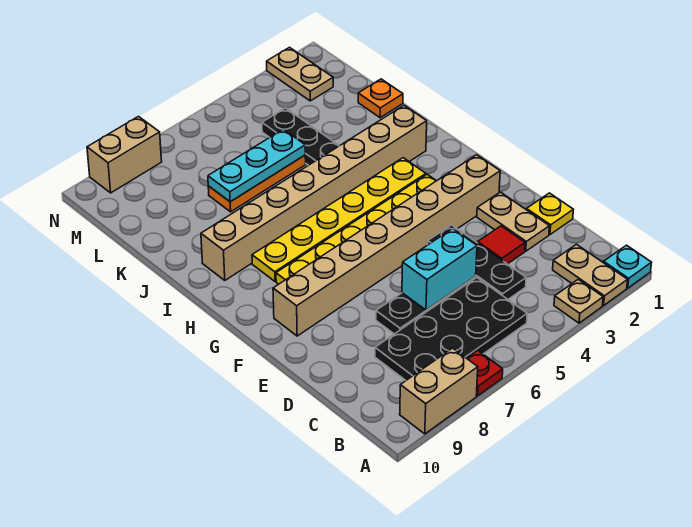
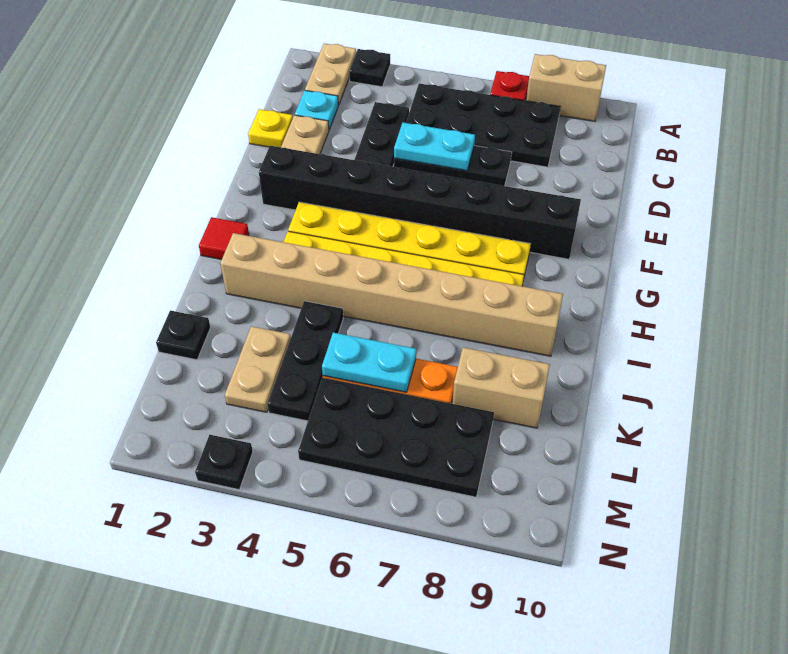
cyan 1x1 plate [604,245,652,288] -> cyan 1x1 plate moved to [295,91,338,129]
tan 1x1 plate [554,279,603,323] -> black 1x1 plate [349,49,390,87]
red 1x1 tile [478,226,525,264] -> red 1x1 tile moved to [199,217,249,259]
cyan 1x2 brick [402,228,477,310] -> cyan 1x2 plate [394,123,475,171]
tan 1x8 brick [273,155,500,336] -> black 1x8 brick [259,146,581,259]
orange 1x1 plate [358,79,403,118] -> black 1x1 plate [156,311,210,360]
cyan 1x3 plate [208,129,305,202] -> cyan 1x2 plate [322,333,416,392]
none -> black 2x4 plate [298,378,494,497]
tan 1x2 plate [267,47,333,101] -> tan 1x2 plate moved to [225,326,291,412]
none -> black 1x1 plate [195,435,253,489]
tan 1x2 brick [87,117,162,193] -> tan 1x2 brick moved to [452,347,550,428]

